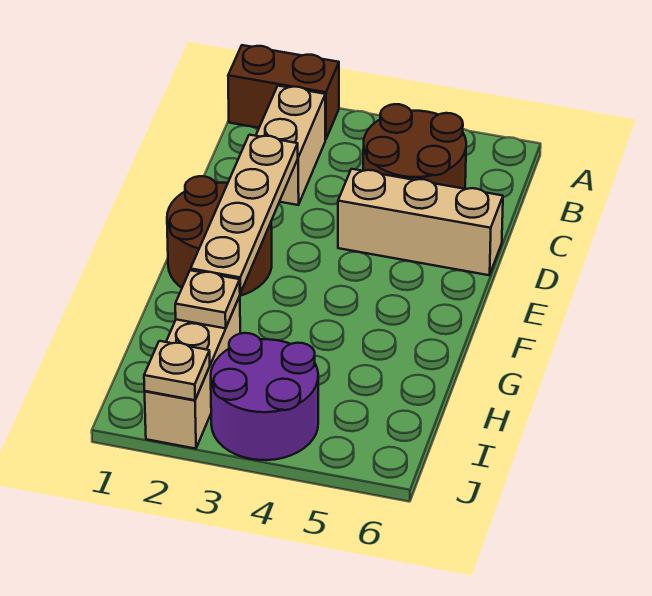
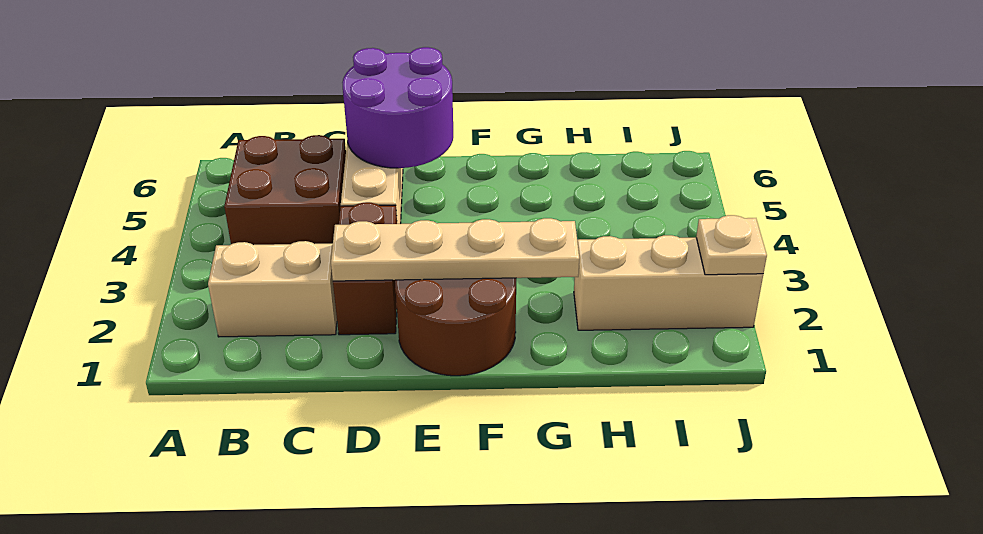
brown 1x2 brick [228,45,339,140] -> brown 1x2 brick moved to [333,202,397,335]
brown 2x2 round brick [363,104,466,189] -> brown 2x2 brick [224,135,346,245]
tan 1x1 plate [175,270,240,328] -> none
purple 2x2 round brick [211,333,318,460] -> purple 2x2 round brick moved to [342,47,453,168]

